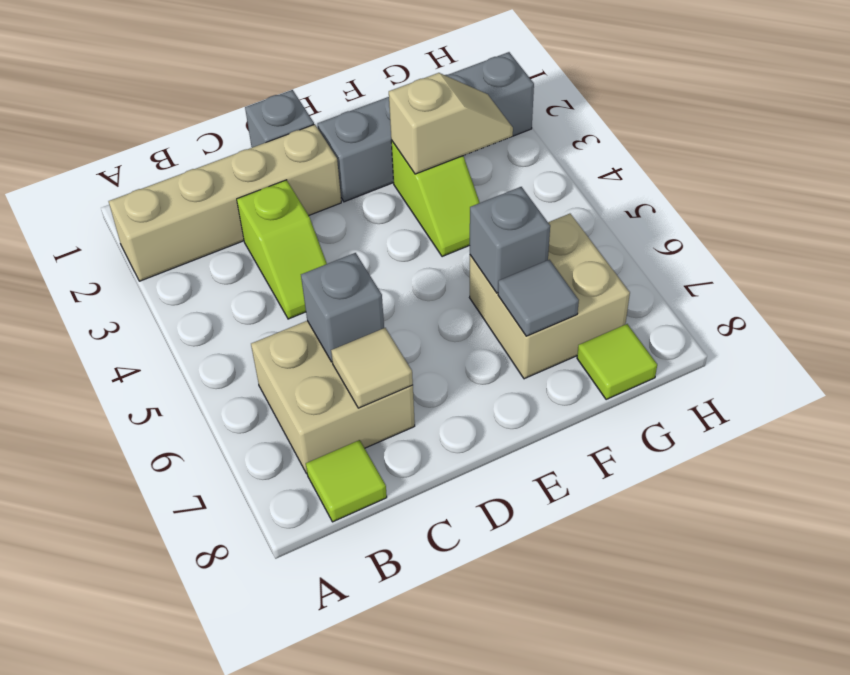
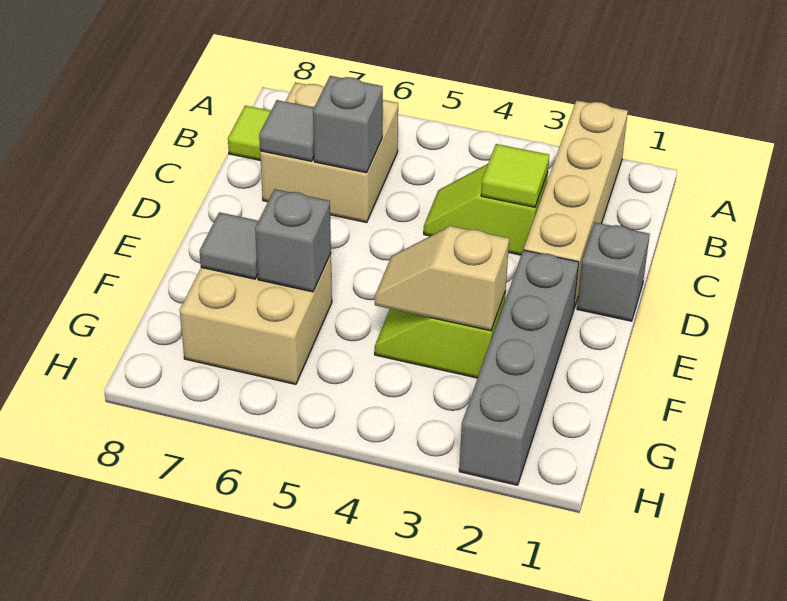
tan 1x1 tile [331,328,413,408] -> grey 1x1 tile [259,100,314,161]
tan 1x2 slope [389,73,513,174] -> tan 1x2 slope turned to [375,226,509,331]
lime 1x1 tile [577,324,657,400] -> lime 1x1 tile moved to [481,144,549,207]

